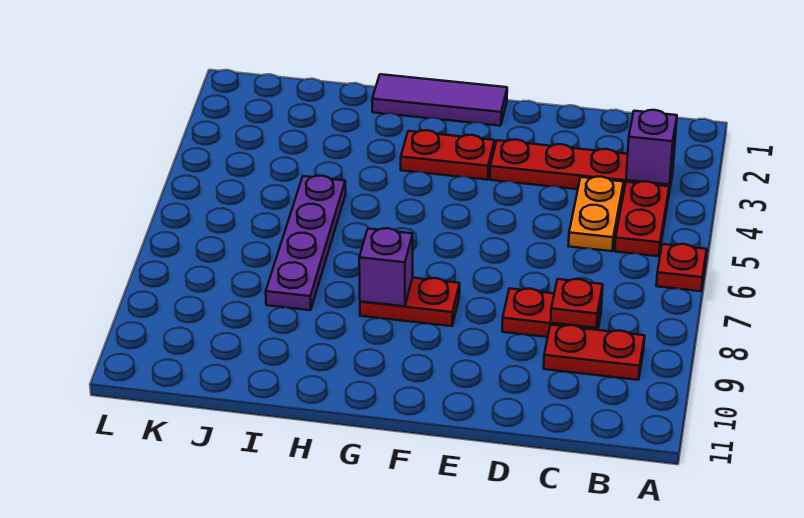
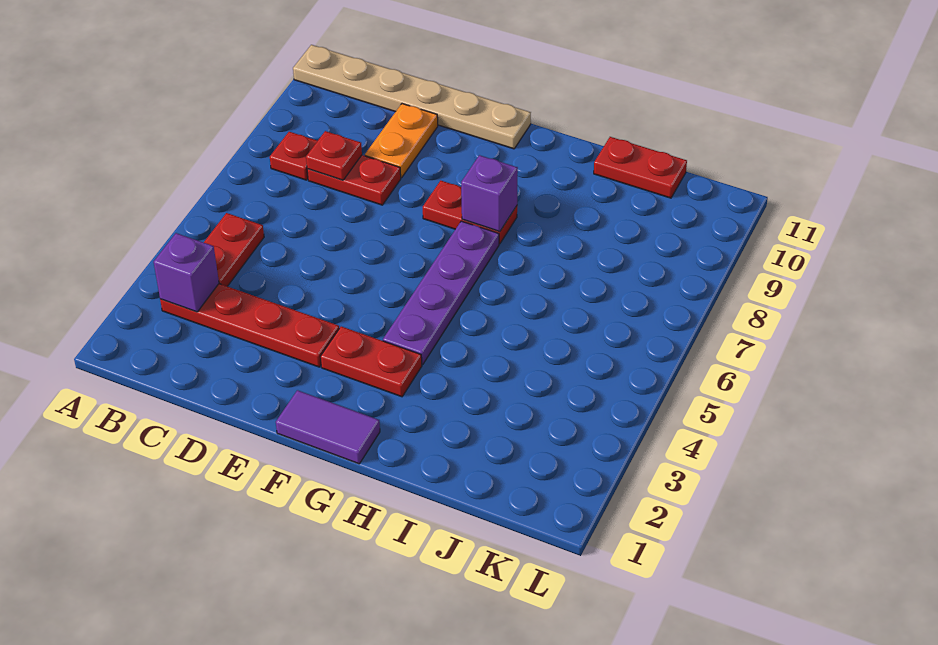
red 1x1 plate [656,244,707,291] -> red 1x1 plate moved to [270,132,317,180]
none -> tan 1x6 plate [293,45,531,149]
red 1x2 plate [544,325,645,380] -> red 1x2 plate moved to [594,137,687,198]
orange 1x2 plate [568,177,624,251] -> orange 1x2 plate moved to [365,104,438,178]
purple 1x3 tile [372,74,507,126] -> purple 1x2 tile [276,390,380,464]
purple 1x4 plate [266,176,346,310] -> purple 1x4 plate moved to [383,221,499,365]

